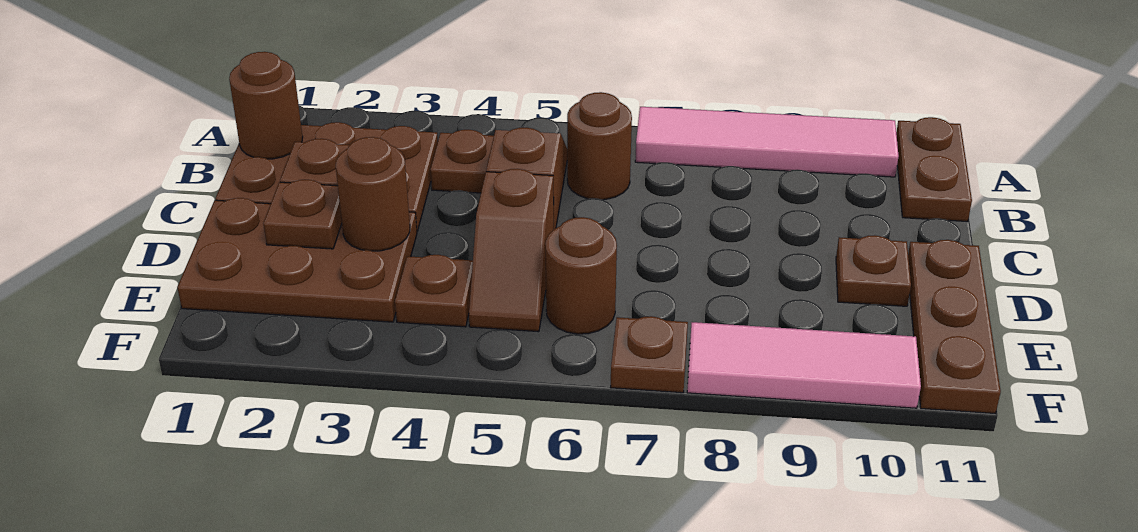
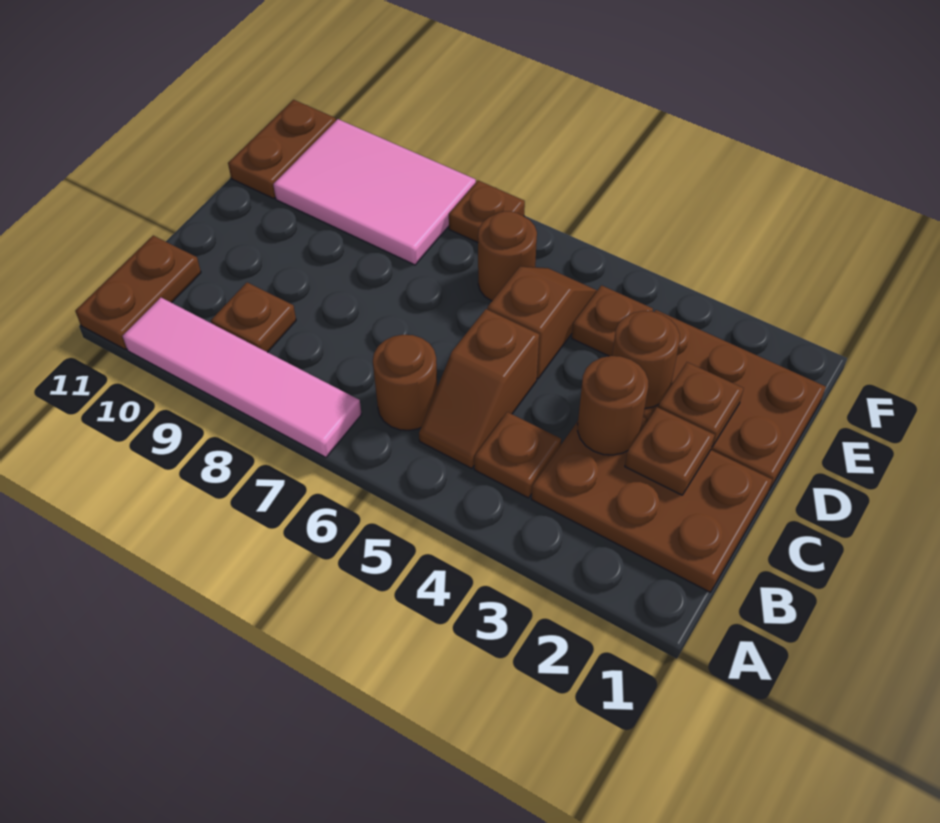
brown 1x1 round brick [229,52,303,159] -> brown 1x1 round brick moved to [578,356,648,455]
brown 1x1 plate [836,235,911,306] -> brown 1x1 plate moved to [211,282,296,352]
brown 1x3 plate [908,240,1001,413] -> brown 1x2 plate [228,100,336,198]
pink 1x3 tile [687,322,921,408] -> pink 2x3 tile [273,119,476,265]

